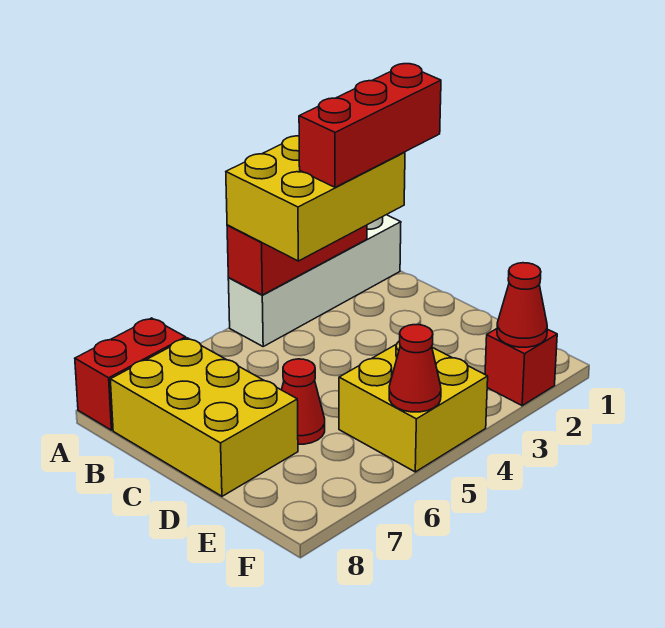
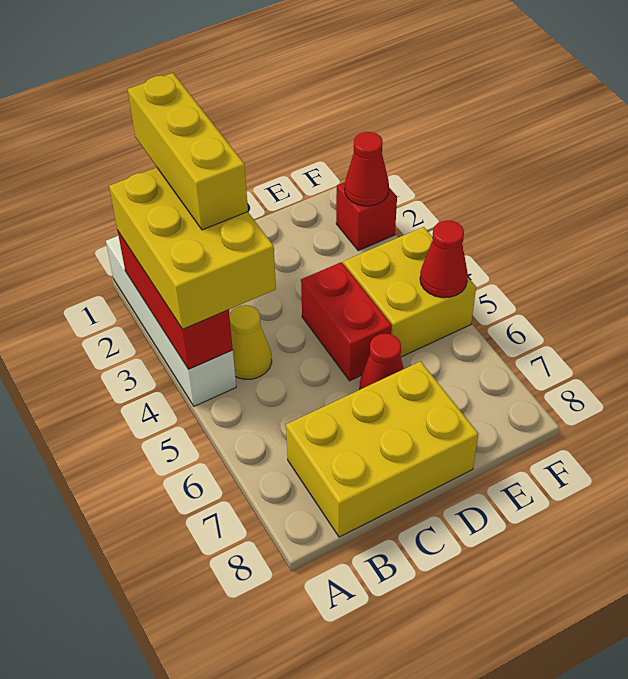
red 1x2 brick [75,318,186,430] -> red 1x2 brick moved to [301,262,392,381]
red 1x3 brick [299,64,441,187] -> yellow 1x3 brick [128,73,248,230]
none -> yellow 1x1 cone [230,305,272,379]

